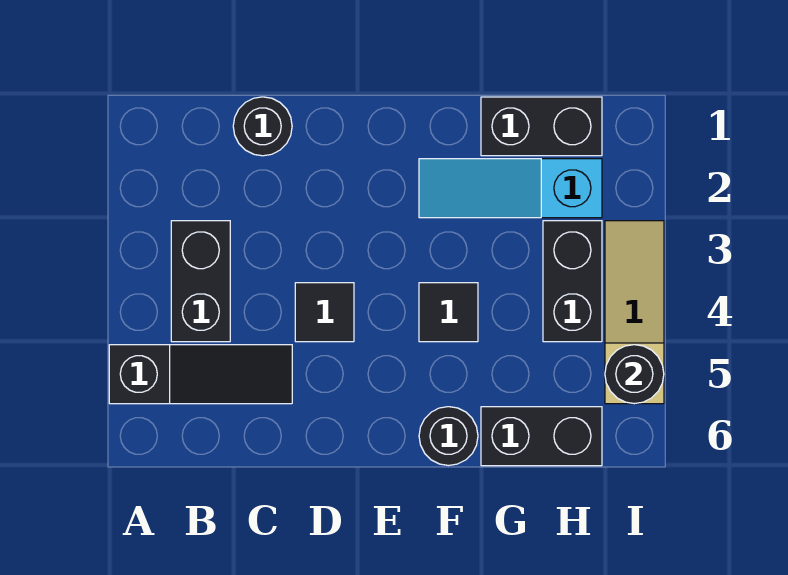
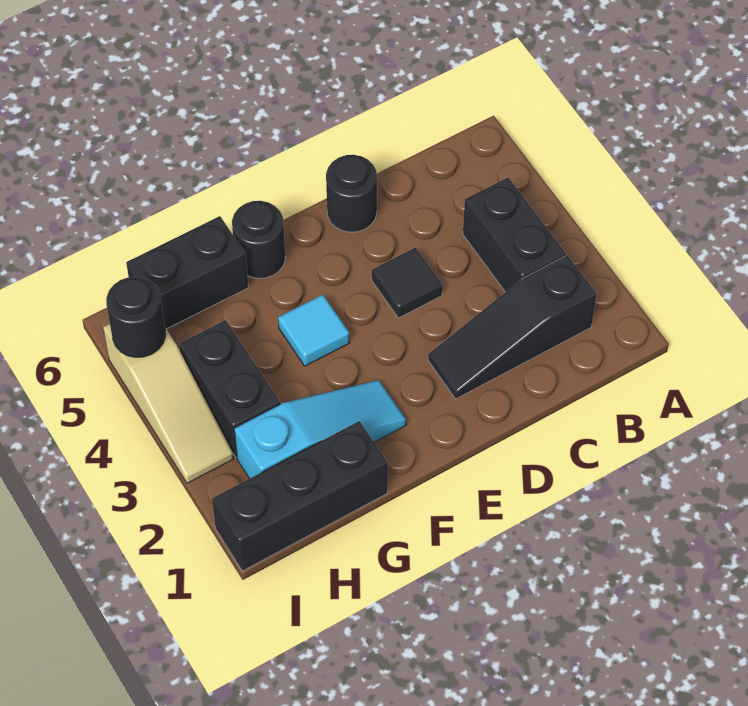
black 1x3 slope [109,345,292,404] -> black 1x3 slope moved to [428,255,596,399]
black 1x1 round brick [233,97,292,156] -> black 1x1 round brick moved to [326,155,377,232]
black 1x1 tile [419,283,478,342] -> cyan 1x1 tile [278,295,350,366]
black 1x2 brick [481,97,602,156] -> black 1x3 brick [212,421,388,571]

